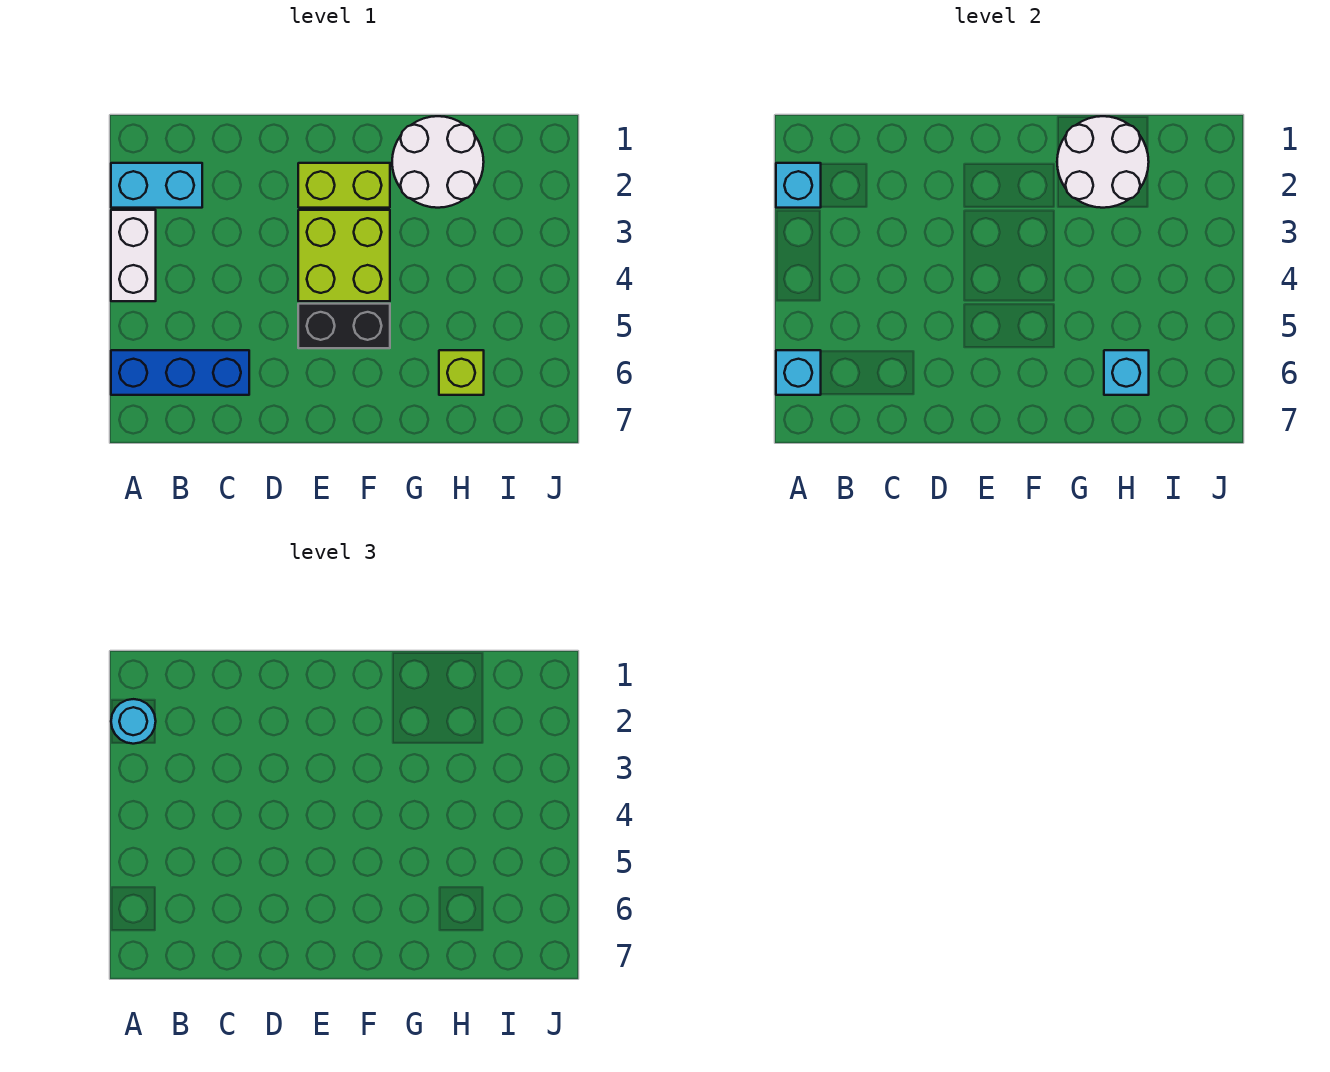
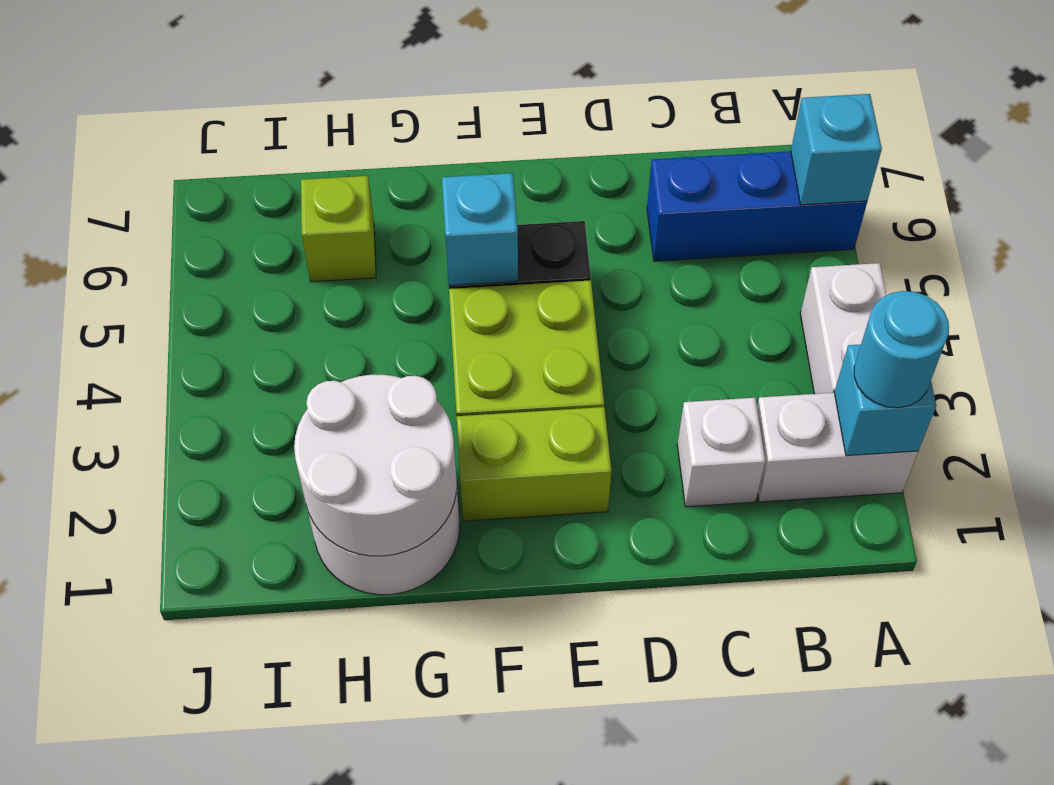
cyan 1x2 brick [111,163,202,208] -> white 1x2 brick [757,393,918,502]
none -> white 1x1 brick [677,398,765,507]
cyan 1x1 brick [1104,350,1149,395] -> cyan 1x1 brick moved to [442,173,518,285]

